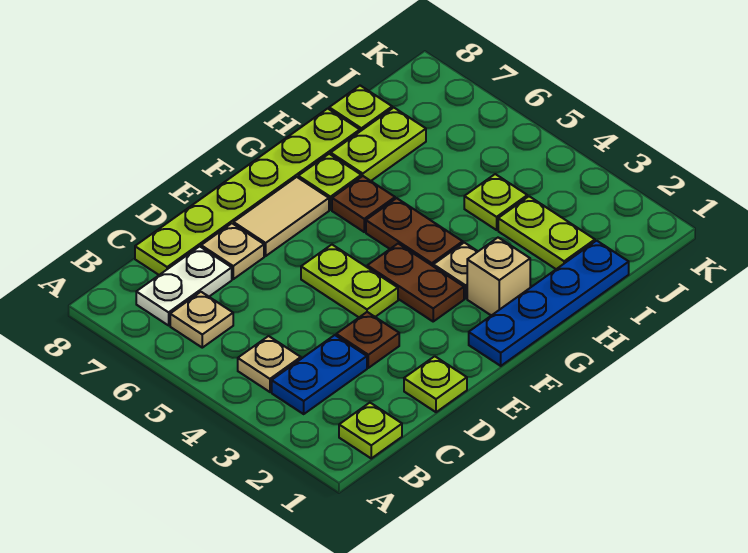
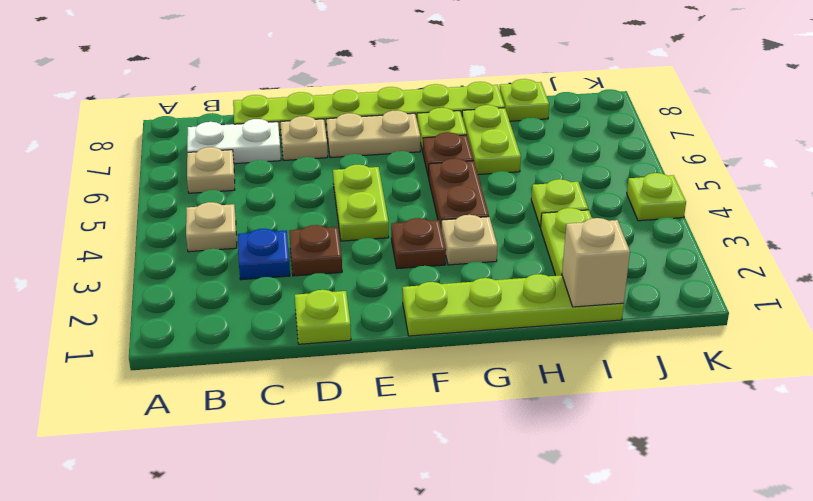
lime 1x1 plate [339,403,402,458] -> lime 1x1 plate moved to [627,173,686,221]
blue 1x2 plate [272,335,367,414] -> blue 1x1 plate [238,229,290,280]
tan 1x2 tile [234,177,329,256] -> tan 1x2 plate [326,111,420,158]
blue 1x4 plate [469,241,629,366] -> lime 1x4 plate [403,274,624,336]
brown 1x2 plate [367,244,464,321] -> brown 1x1 plate [391,218,446,269]
tan 1x1 brick [467,238,530,316] -> tan 1x1 brick moved to [562,218,630,307]
lime 1x2 plate [331,108,426,181] -> lime 1x2 plate turned to [462,105,521,175]

